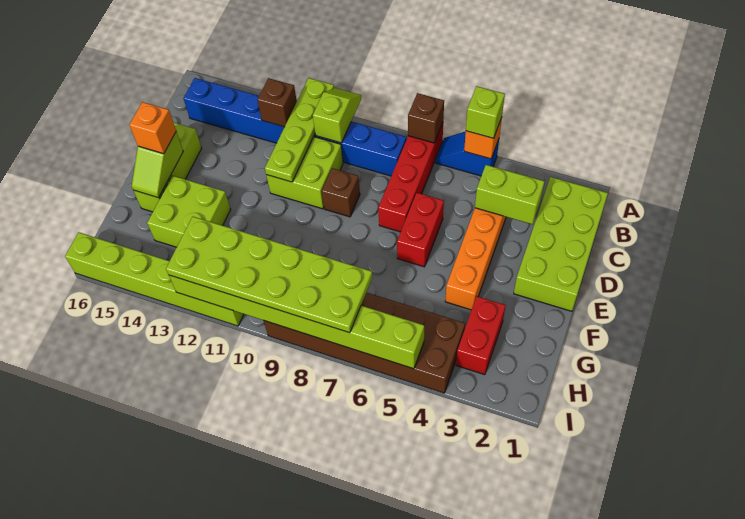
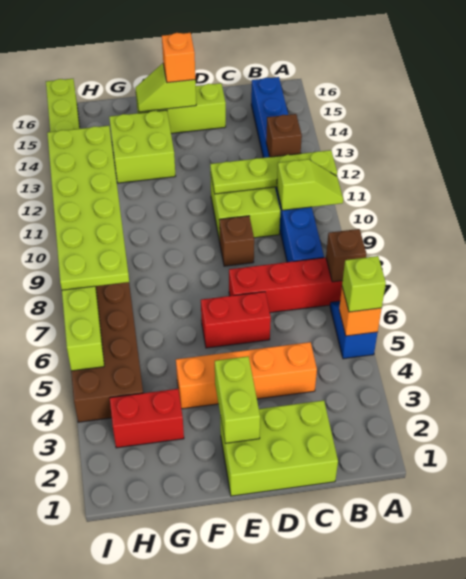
lime 2x4 brick [514,177,608,311] -> lime 2x3 brick [220,400,338,496]
lime 1x2 brick [475,165,545,224] -> lime 1x2 brick moved to [215,356,260,443]

